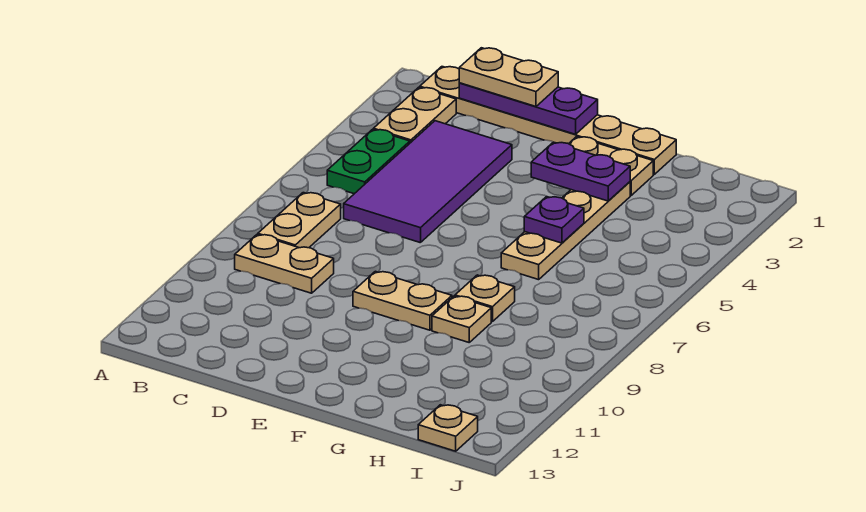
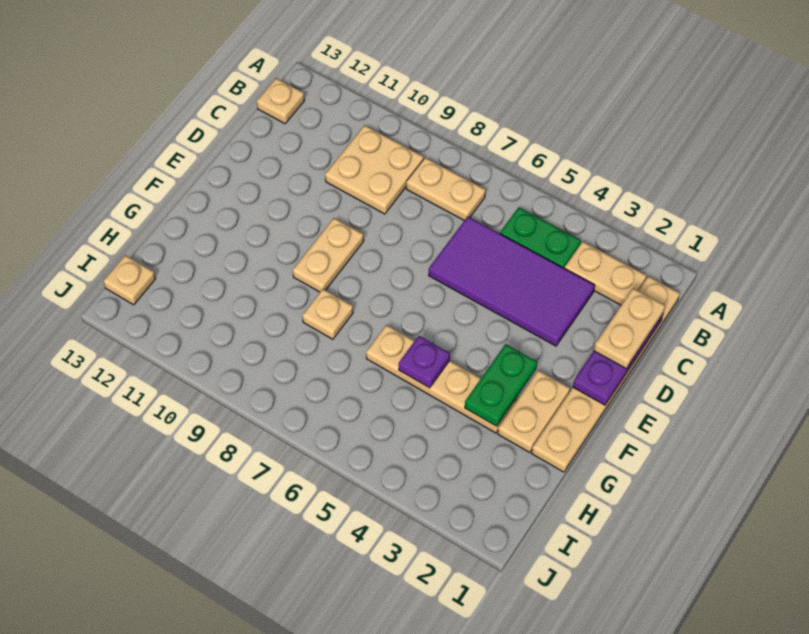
tan 1x2 plate [235,235,334,293] -> tan 2x2 plate [325,125,424,214]
purple 1x2 plate [531,142,630,201] -> green 1x2 plate [465,344,537,426]
tan 1x1 plate [432,296,491,342] -> tan 1x1 plate moved to [257,78,304,124]

